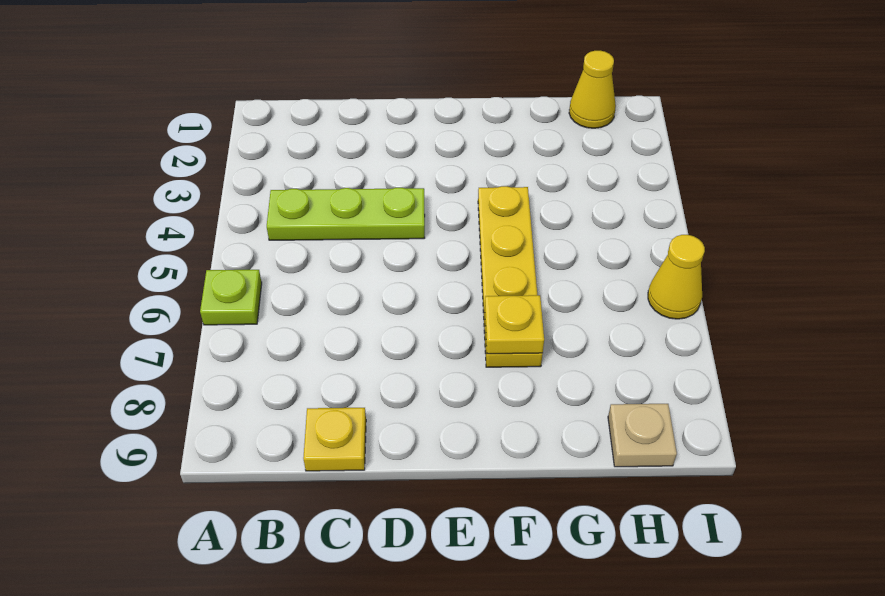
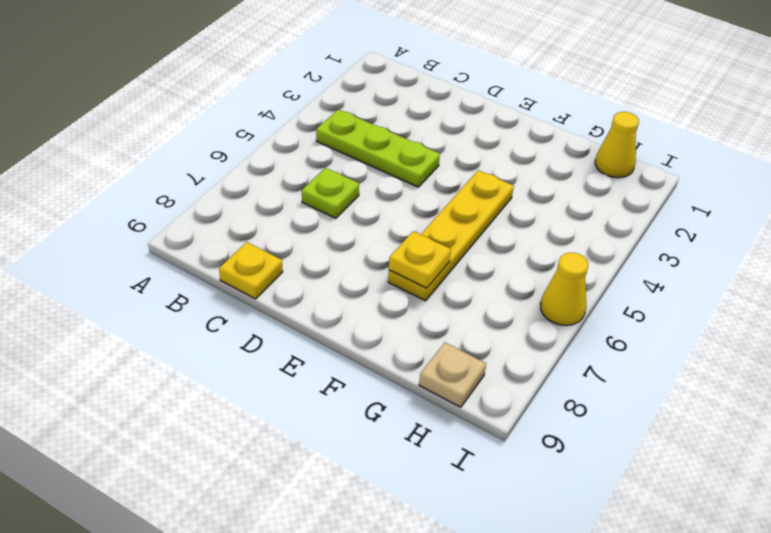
lime 1x1 plate [200,270,262,325] -> lime 1x1 plate moved to [302,168,359,218]

